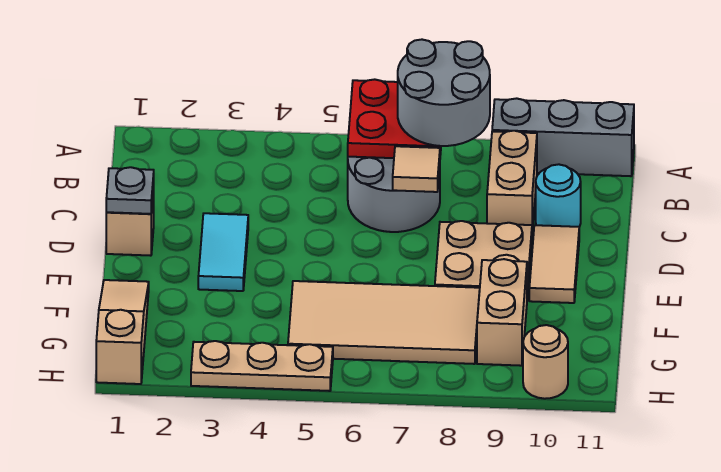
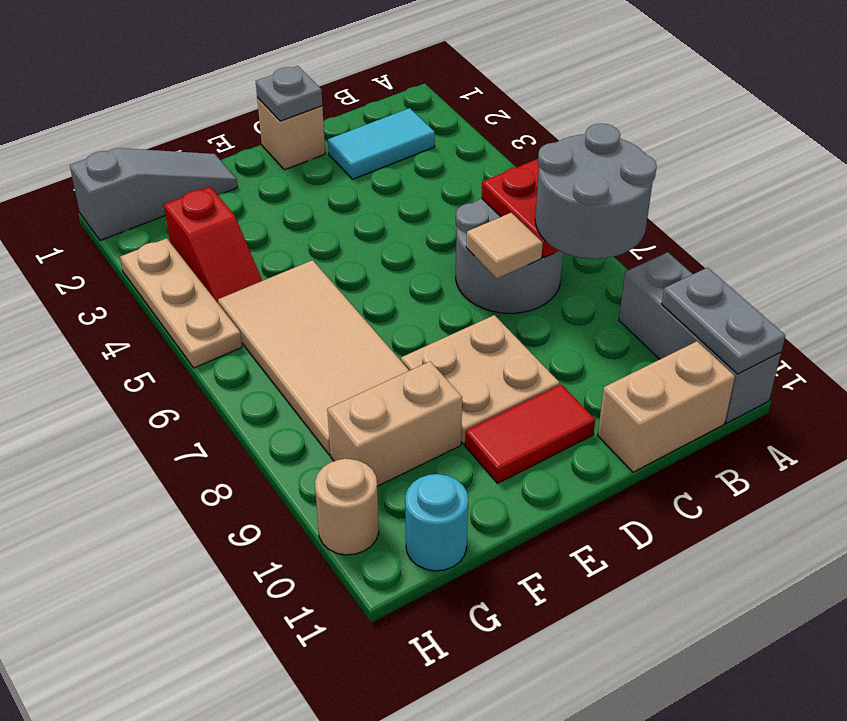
none -> grey 1x2 plate [662,268,785,374]
tan 1x2 brick [487,131,537,232] -> tan 1x2 brick moved to [598,341,735,472]
cyan 1x1 round brick [536,164,581,227] -> cyan 1x1 round brick moved to [405,474,468,571]
cyan 1x2 tile [198,213,248,291] -> cyan 1x2 tile moved to [328,108,435,179]
tan 1x2 tile [529,225,579,303] -> red 1x2 tile [465,384,595,483]
tan 1x3 slope [96,280,149,384] -> grey 1x3 slope [70,148,238,241]
none -> red 1x2 slope [164,187,262,303]

